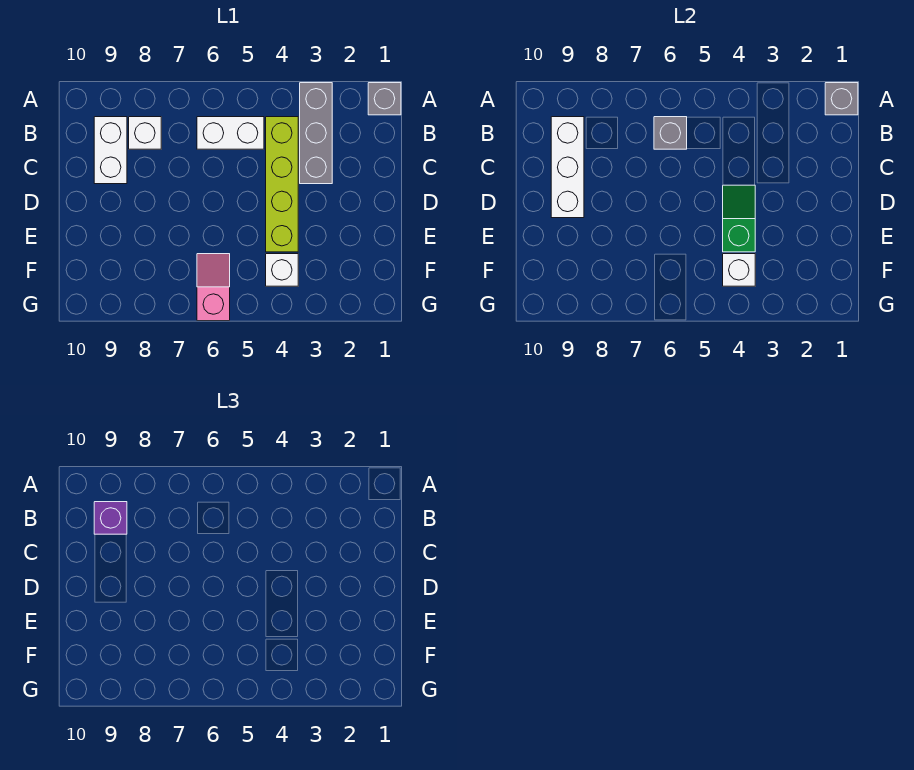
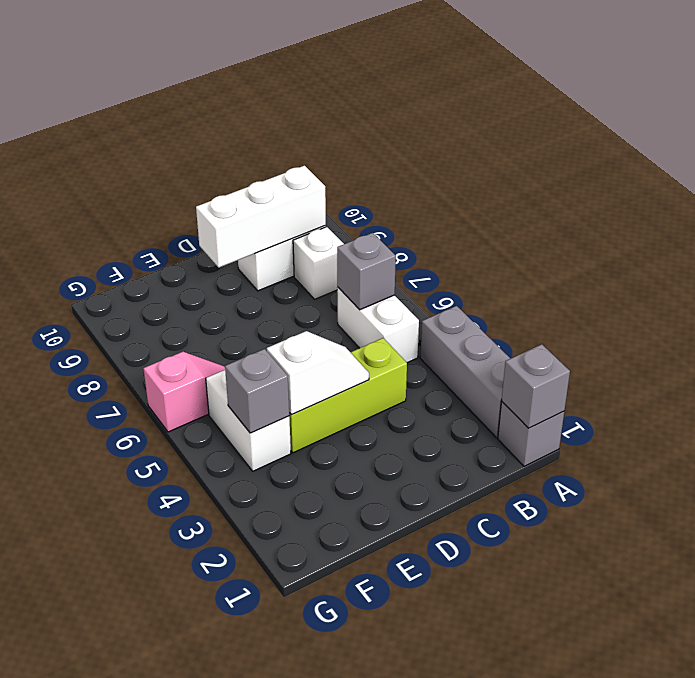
grey 1x3 brick [300,83,332,184] -> grey 1x3 brick turned to [420,306,511,438]
lime 1x4 brick [266,117,298,252] -> lime 1x3 brick [289,338,407,453]
purple 1x1 brick [94,502,127,534] -> none
green 1x2 slope [723,185,755,252] -> white 1x2 slope [267,331,369,415]
white 1x1 brick [266,254,298,286] -> white 1x2 brick [206,370,291,471]
white 1x1 brick [723,254,755,286] -> grey 1x1 brick [225,349,289,433]

